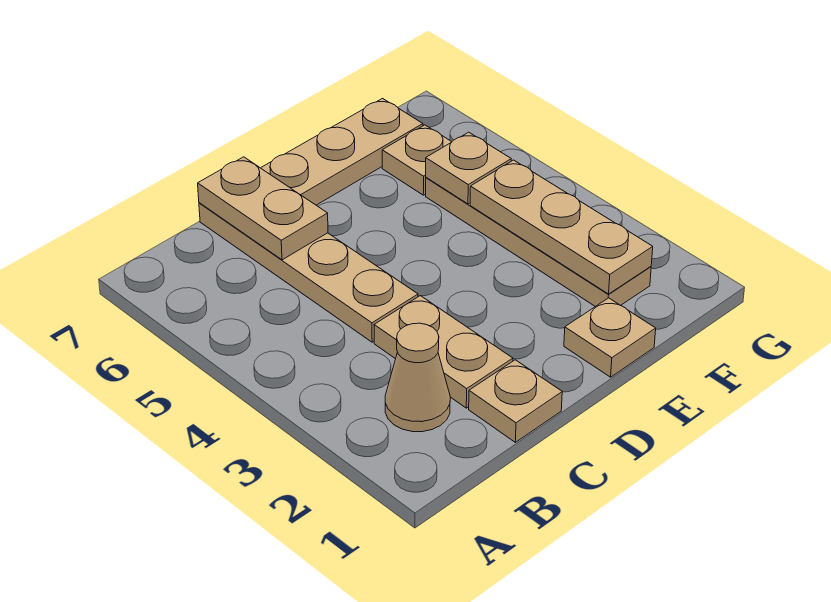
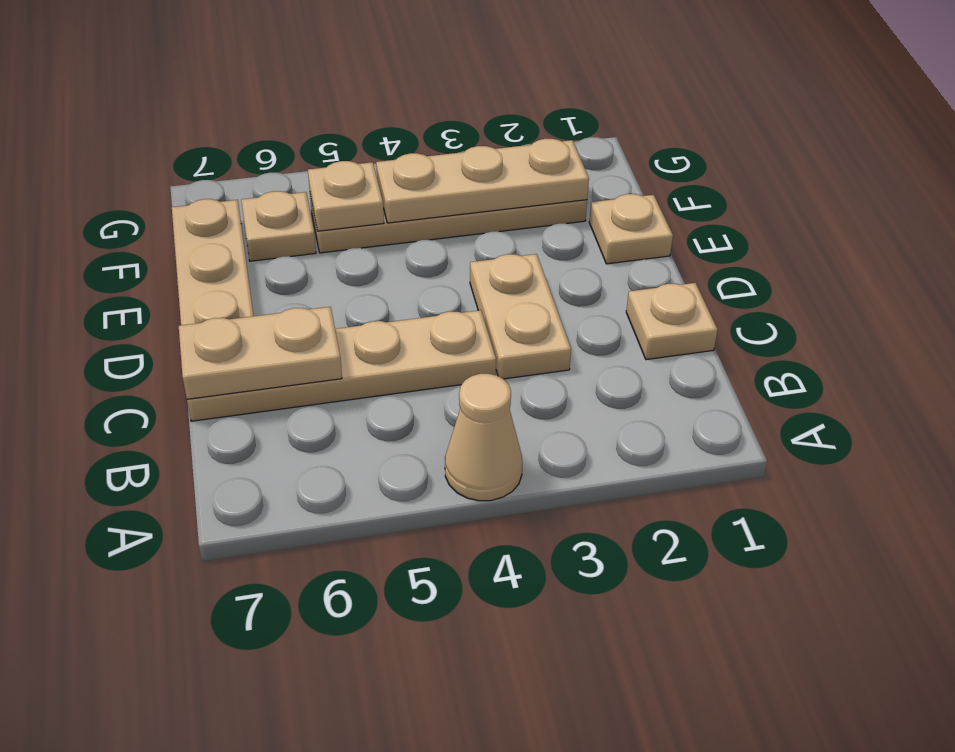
tan 1x1 cone [385,323,450,432] -> tan 1x1 cone moved to [445,374,522,501]
tan 1x2 plate [374,296,513,408] -> tan 1x2 plate turned to [470,254,571,379]

